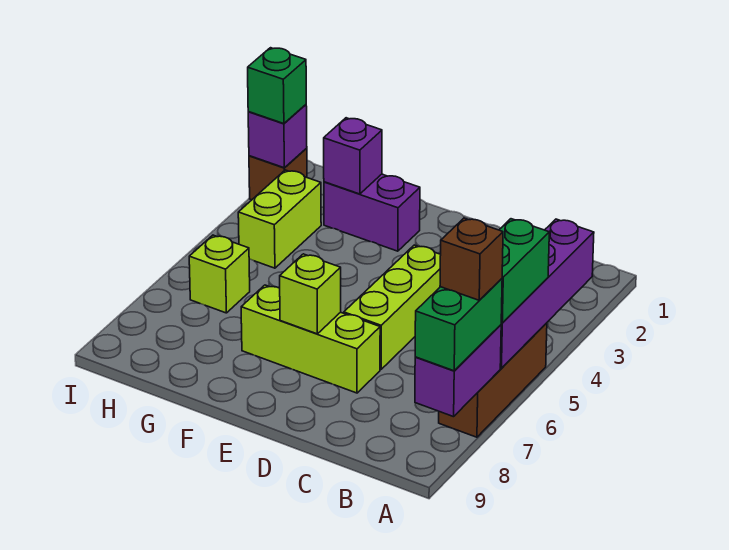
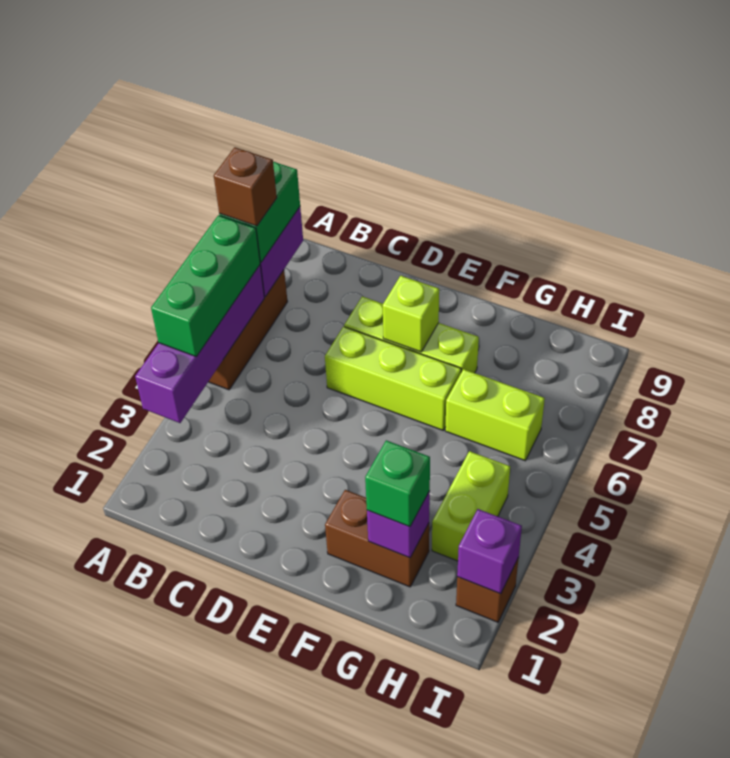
green 1x2 brick [499,219,549,323] -> green 1x3 brick [151,215,260,357]
lime 1x3 brick [344,245,441,369] -> lime 1x3 brick turned to [325,327,461,430]
purple 1x2 brick [324,174,420,251] -> brown 1x2 brick [325,490,429,587]
lime 1x1 brick [189,235,250,313] -> lime 1x2 brick [445,369,545,461]
green 1x1 brick [248,48,306,124] -> green 1x1 brick moved to [365,440,430,527]

